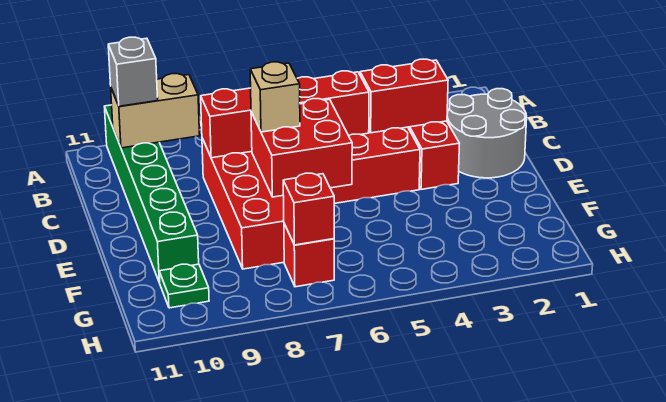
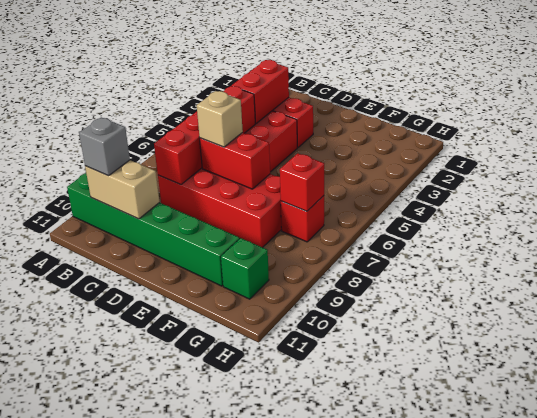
tan 1x2 brick [111,74,200,148] -> tan 1x2 brick turned to [85,160,159,219]
grey 2x2 round brick [447,89,527,178] -> none
red 2x2 brick [251,99,352,197] -> red 1x2 brick [200,133,270,189]
green 1x1 plate [159,264,209,308] -> green 1x1 brick [221,238,269,299]

